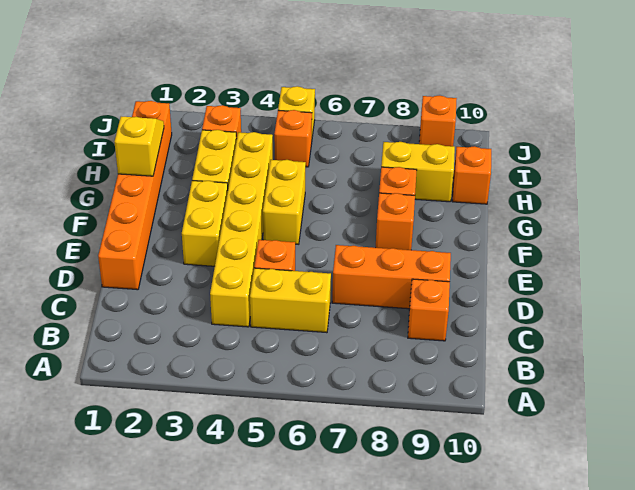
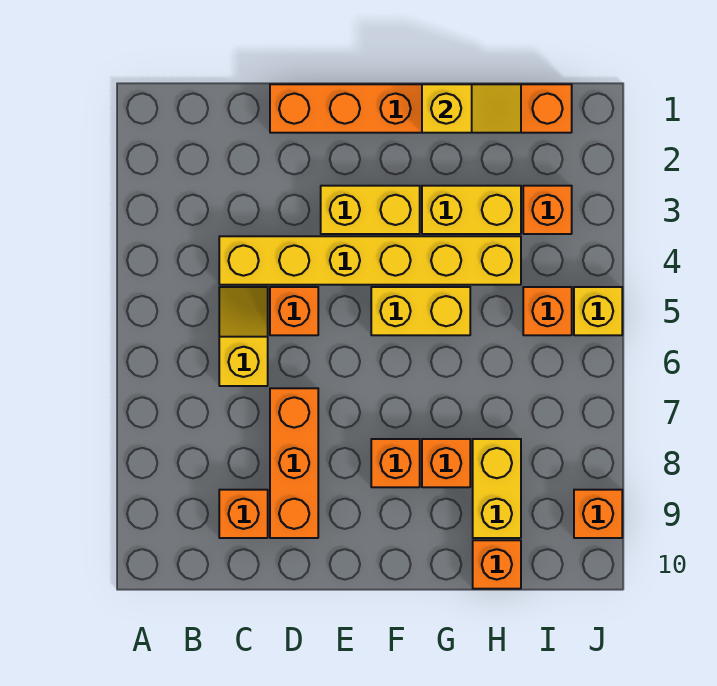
yellow 1x2 brick [250,268,331,333] -> yellow 1x2 slope [219,287,268,386]

